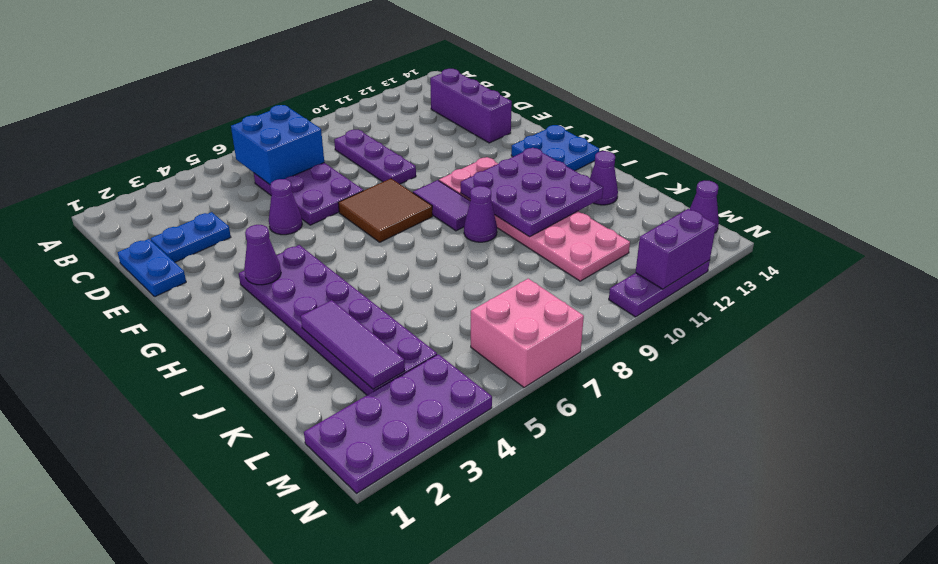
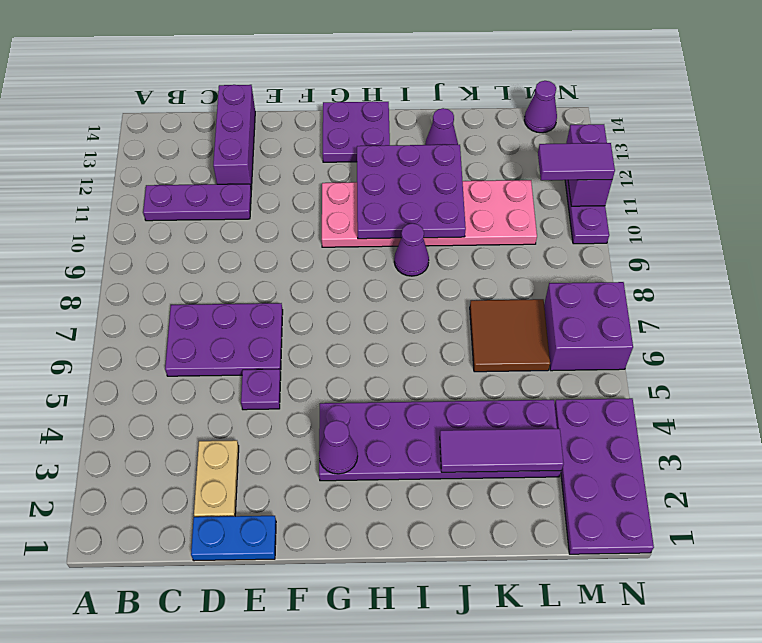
blue 2x2 brick [231,105,324,185] -> none
purple 1x3 plate [334,130,416,184] -> purple 1x3 plate moved to [143,184,251,221]
purple 1x3 brick [430,69,512,143] -> purple 1x3 brick turned to [213,85,255,190]
blue 1x2 plate [151,212,231,262] -> tan 1x2 plate [194,440,239,517]
purple 1x1 cone [269,179,302,235] -> purple 1x1 plate [241,369,281,410]
brown 2x2 tile [338,179,433,242] -> brown 2x2 tile moved to [470,299,550,372]
purple 1x2 tile [413,180,470,231] -> purple 1x2 tile moved to [538,143,615,180]
blue 2x2 plate [511,125,599,171] -> purple 2x2 plate [322,101,390,162]
pink 2x2 brick [471,279,584,387] -> purple 2x2 brick [544,282,633,371]

